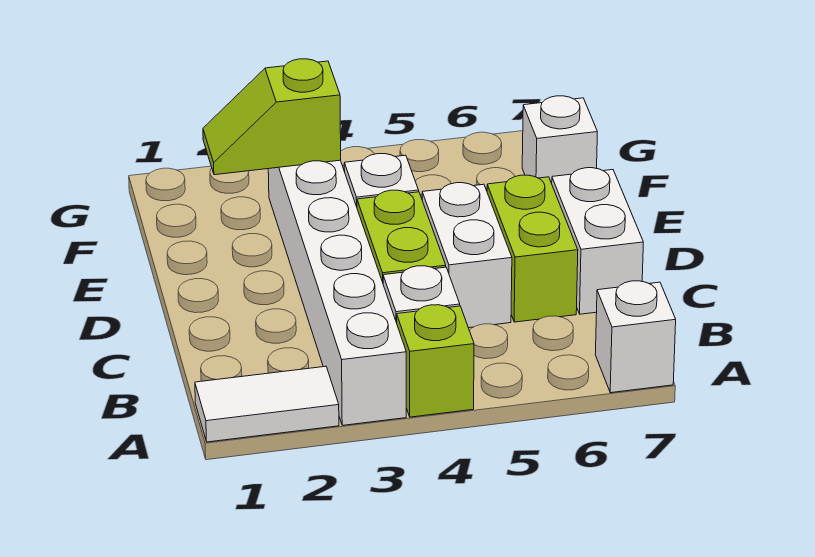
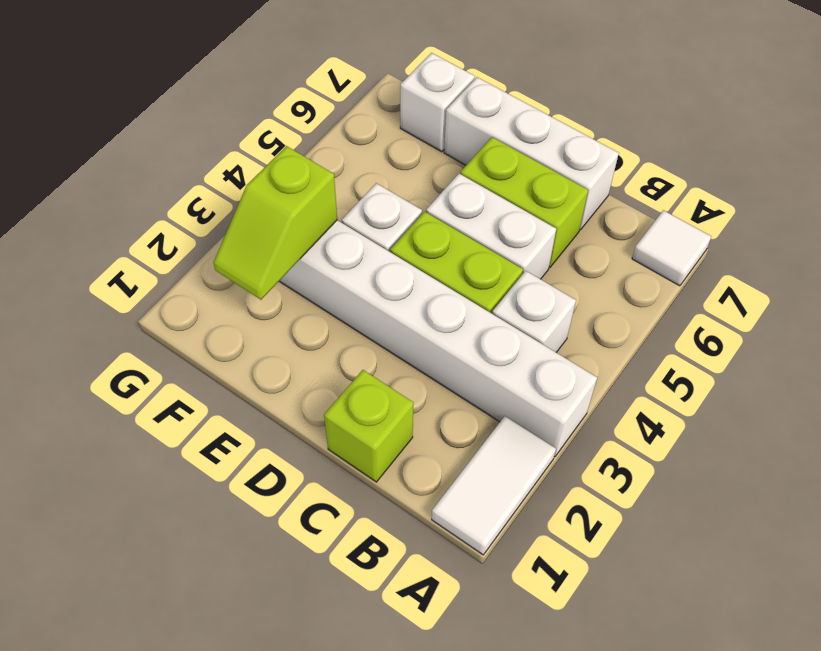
lime 1x1 brick [397,305,474,417] -> lime 1x1 brick moved to [324,370,413,482]
white 1x1 brick [595,281,676,393] -> white 1x1 tile [632,210,711,286]
white 1x2 brick [552,168,643,314] -> white 1x3 brick [444,77,619,230]

